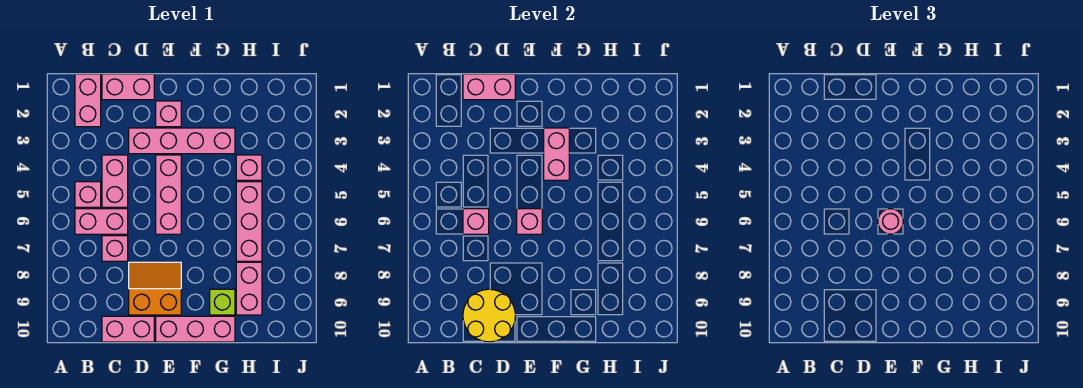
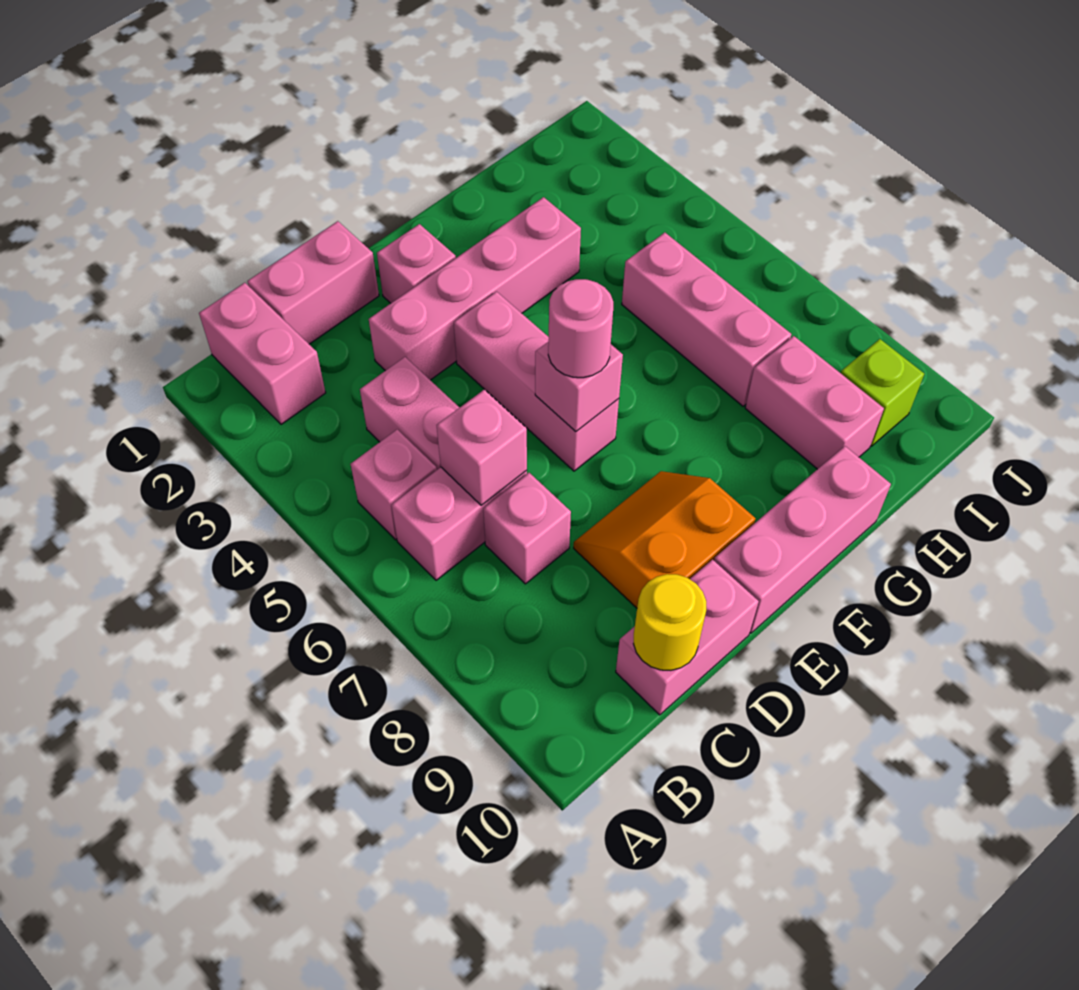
pink 1x2 brick [463,74,515,100] -> none
yellow 2x2 round brick [463,289,515,342] -> yellow 1x1 round brick [633,574,706,670]
pink 1x2 brick [544,128,569,180] -> none
lime 1x1 brick [210,289,235,315] -> lime 1x1 brick moved to [841,339,924,446]
pink 1x1 brick [236,155,262,180] -> none

